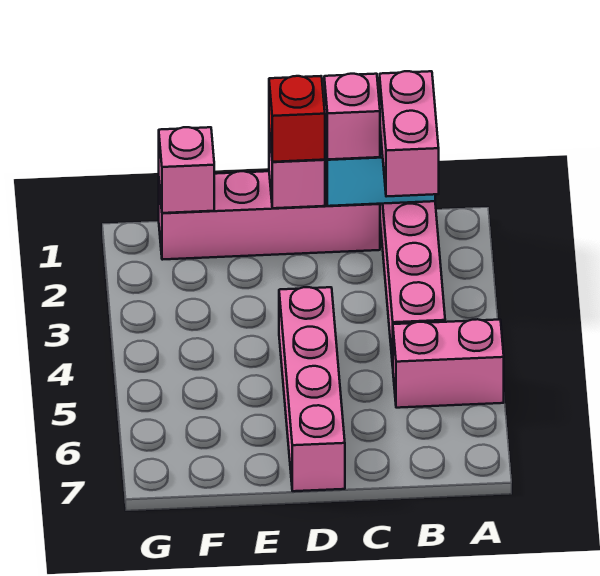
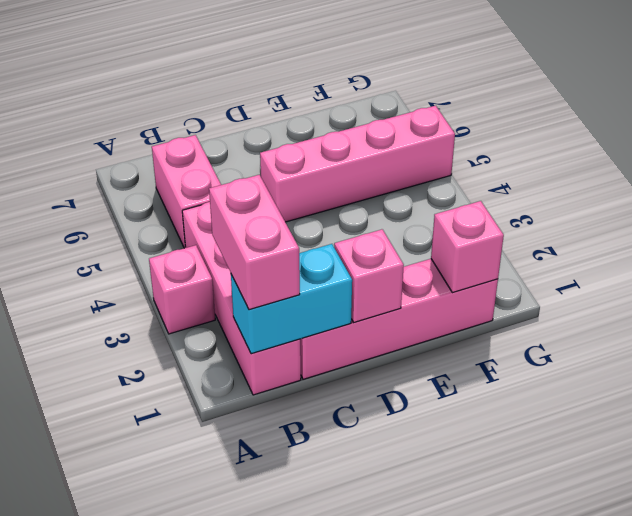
pink 1x2 brick [393,319,504,408] -> pink 1x2 brick turned to [152,135,221,248]
pink 1x1 brick [324,74,380,159] -> pink 1x1 brick moved to [149,245,215,334]
red 1x1 brick [269,76,325,162] -> none
pink 1x4 brick [279,287,345,491] -> pink 1x4 brick turned to [260,106,455,222]

